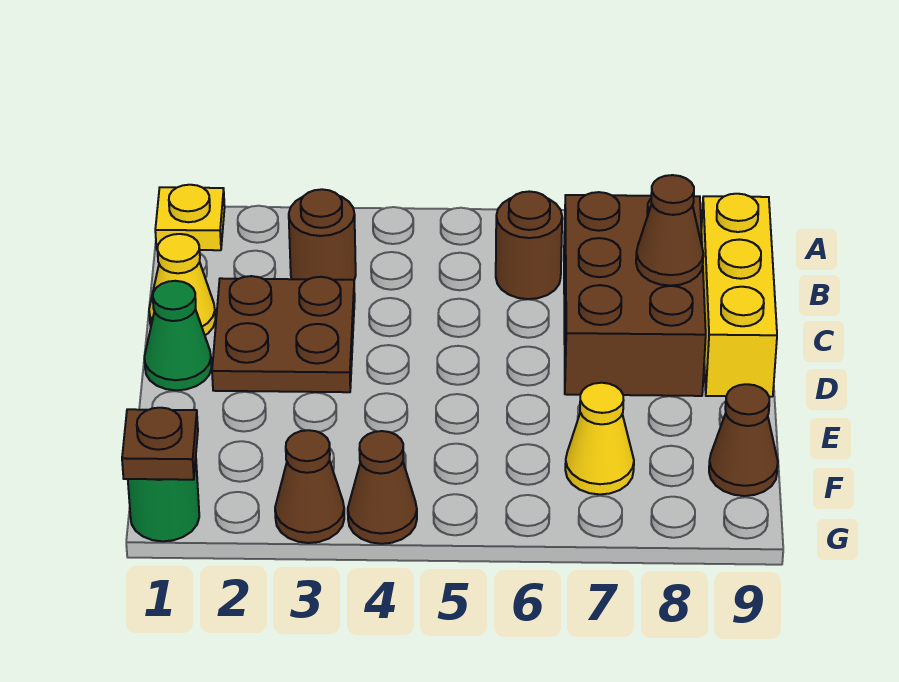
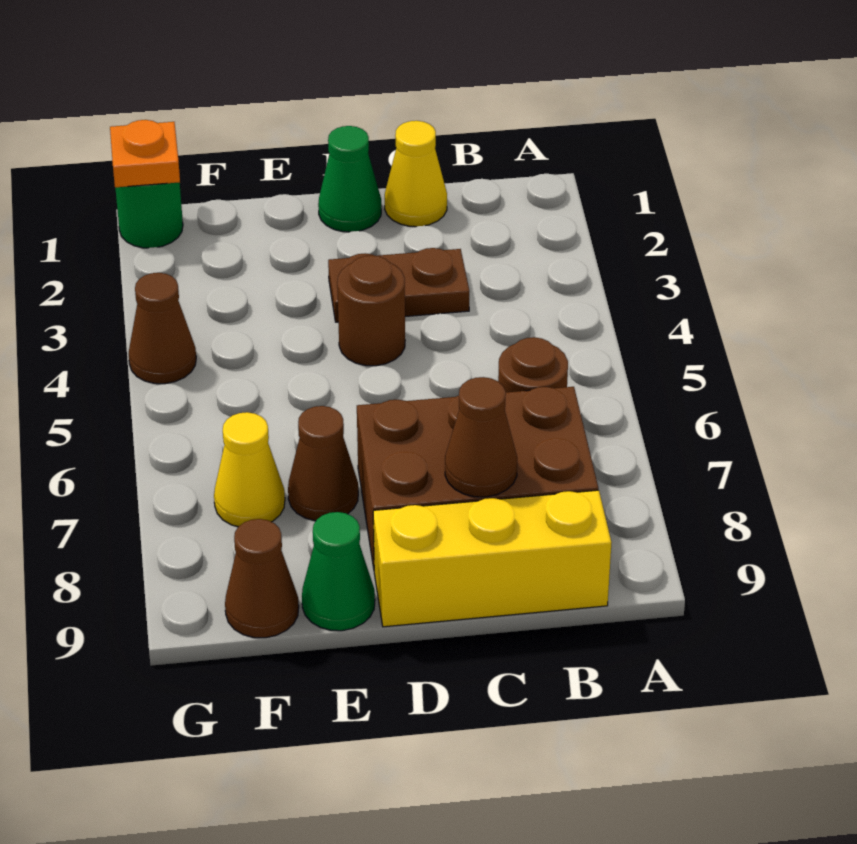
yellow 1x1 plate [155,185,225,250] -> none
brown 1x1 round brick [289,189,356,280] -> brown 1x1 round brick moved to [337,255,405,366]
brown 2x2 plate [212,276,355,392] -> brown 1x2 plate [328,248,470,322]
none -> green 1x1 cone [302,512,375,631]
brown 1x1 plate [122,408,198,480] -> orange 1x1 plate [110,120,180,187]
brown 1x1 cone [275,430,344,543] -> brown 1x1 cone moved to [288,406,358,521]

